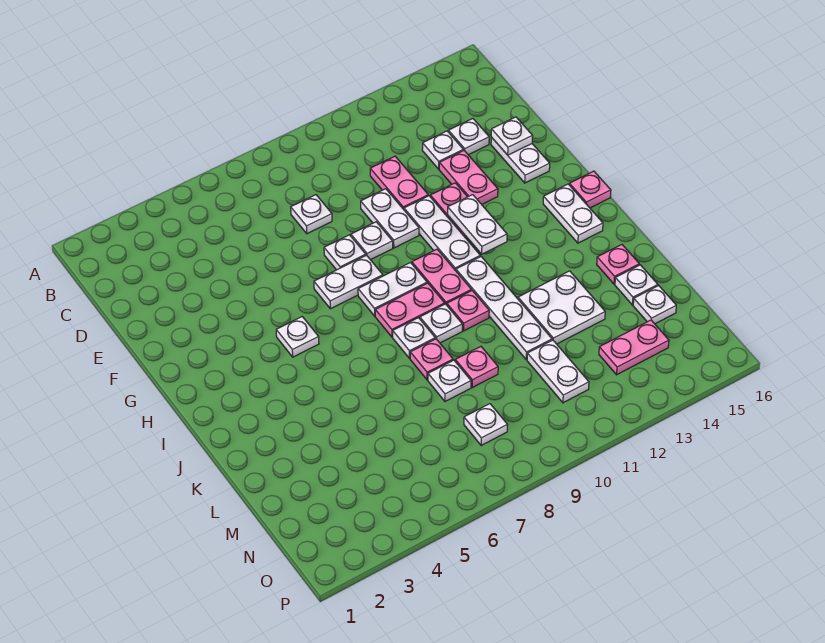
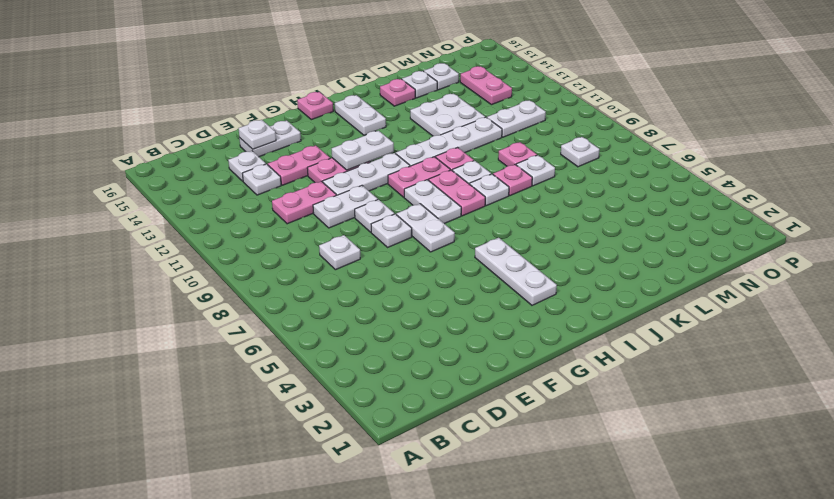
white 1x1 plate [276,317,319,357] -> white 1x3 plate [475,238,557,305]
white 1x2 plate [543,184,603,243] -> white 1x2 plate turned to [335,95,386,135]

